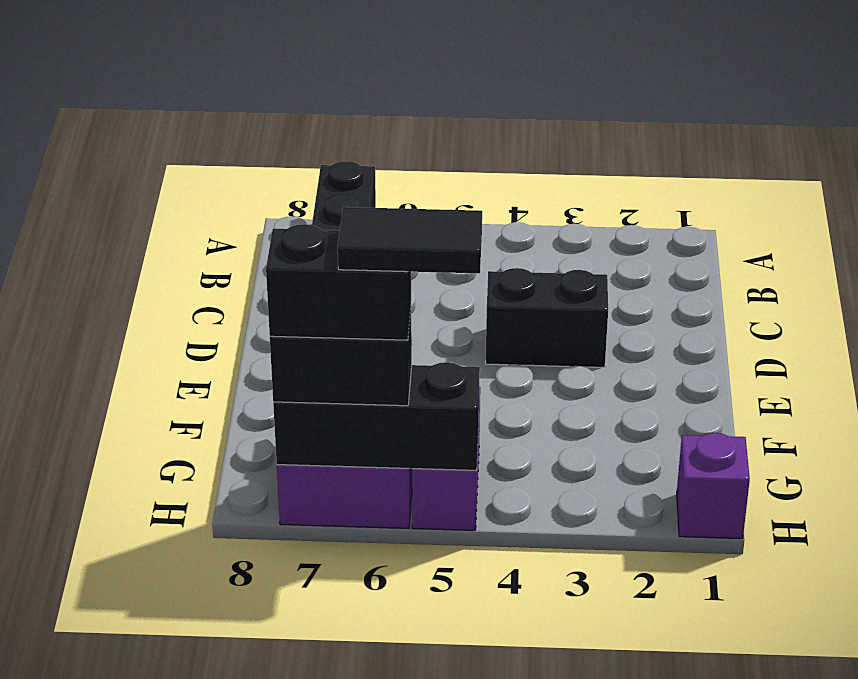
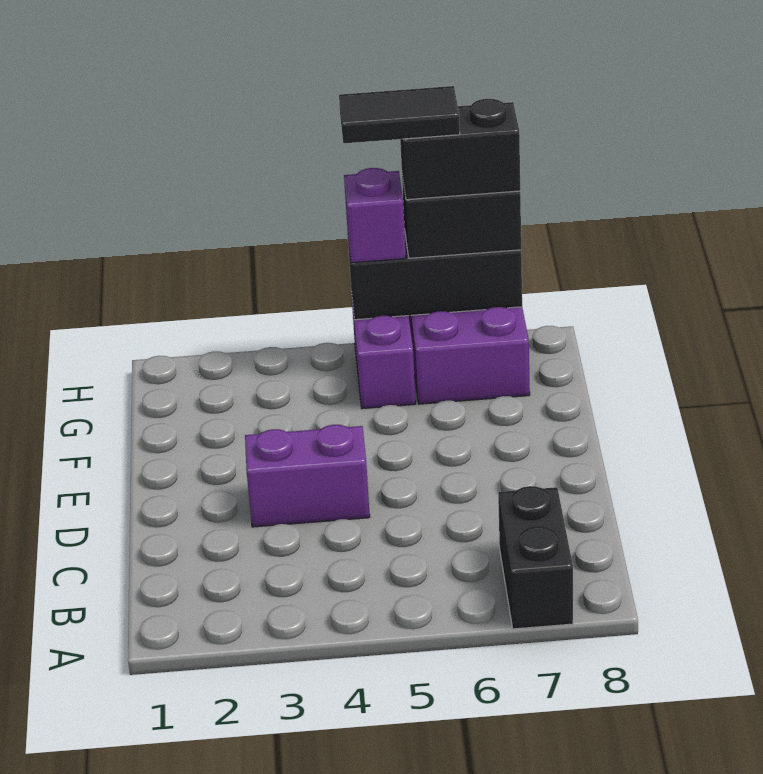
black 1x2 brick [486,268,608,367] -> purple 1x2 brick [245,425,370,527]
purple 1x1 brick [677,433,750,539] -> purple 1x1 brick moved to [344,168,406,263]

